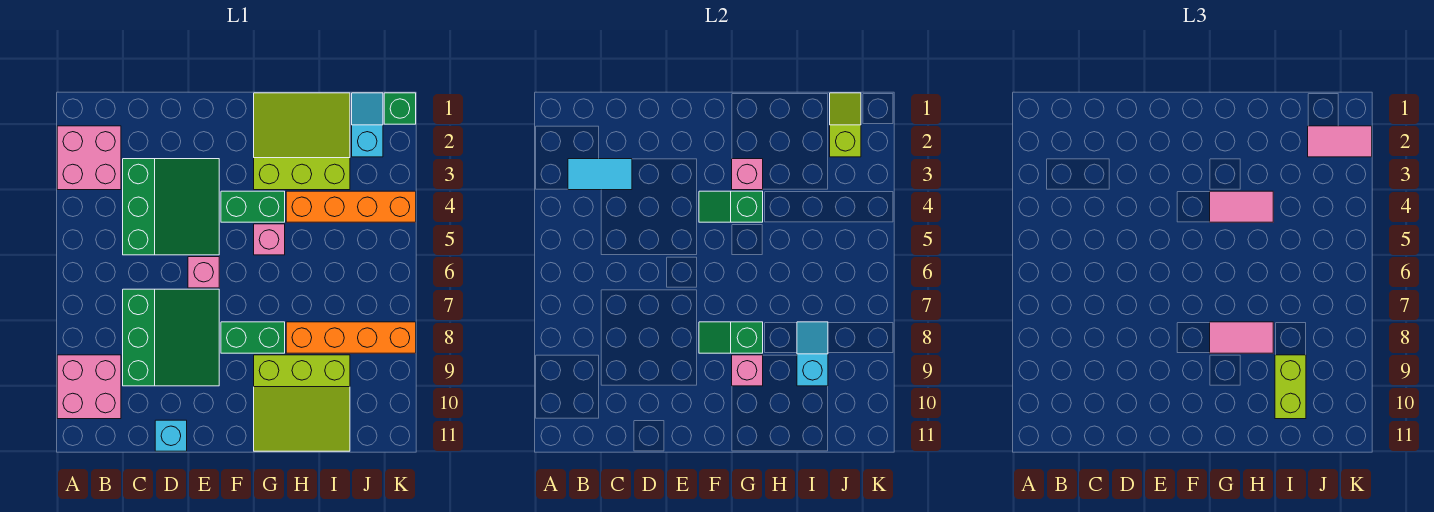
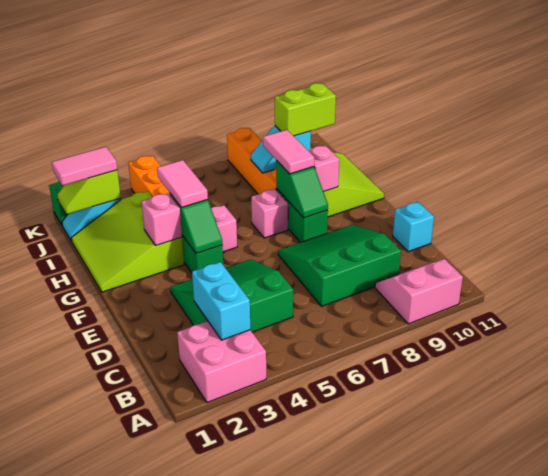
pink 2x2 brick [57,355,121,419] -> pink 2x2 slope [375,259,463,324]
cyan 1x2 tile [568,159,632,190] -> cyan 1x2 brick [192,262,250,340]
pink 1x1 brick [188,257,219,288] -> pink 1x1 brick moved to [251,189,288,238]
pink 1x2 tile [1308,126,1372,157] -> pink 1x2 tile turned to [52,147,117,186]

